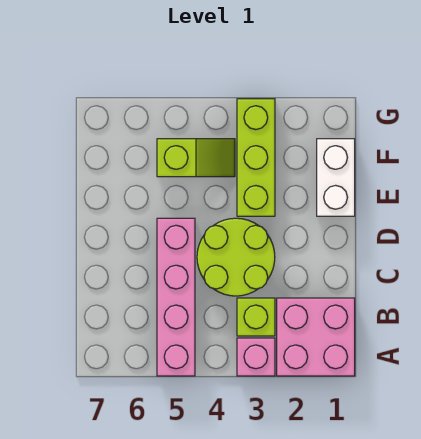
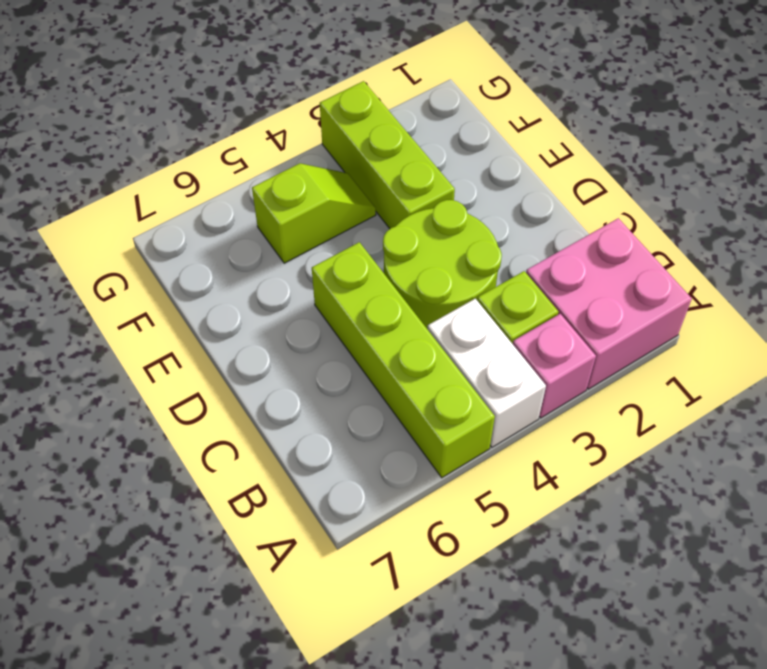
pink 1x4 brick [157,218,195,376] -> lime 1x4 brick [312,242,495,478]
white 1x2 brick [317,139,355,216] -> white 1x2 brick moved to [427,299,546,447]

